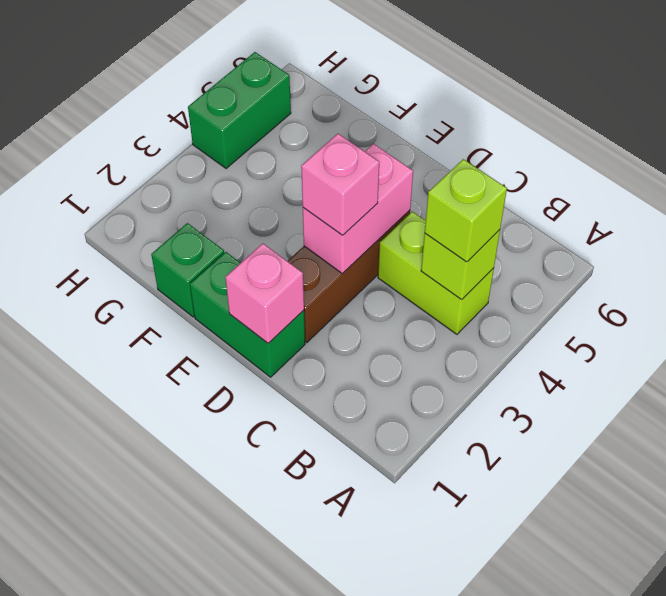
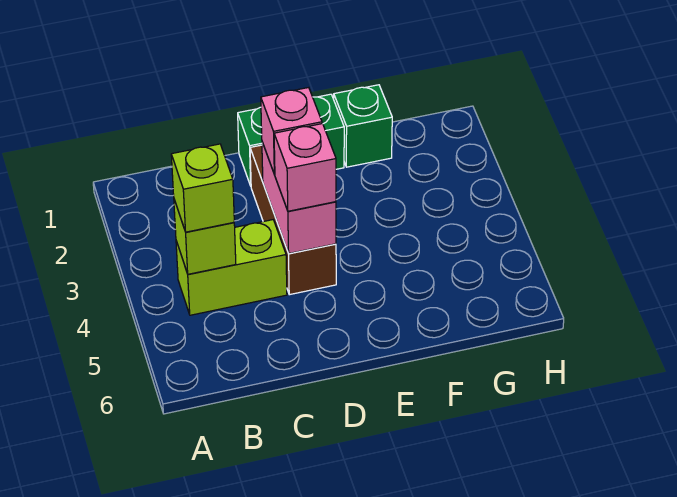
pink 1x1 brick [225,243,304,343] -> pink 1x1 brick moved to [274,124,336,211]
green 1x2 brick [188,52,291,169] -> none

